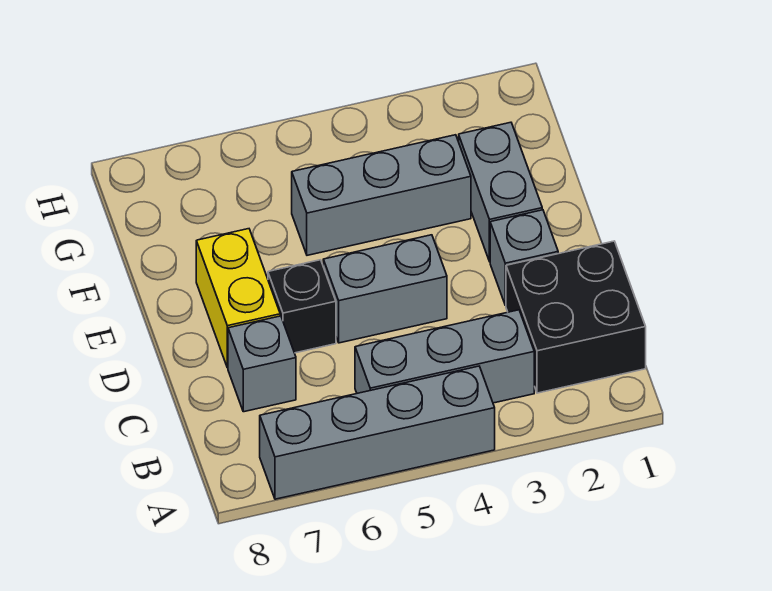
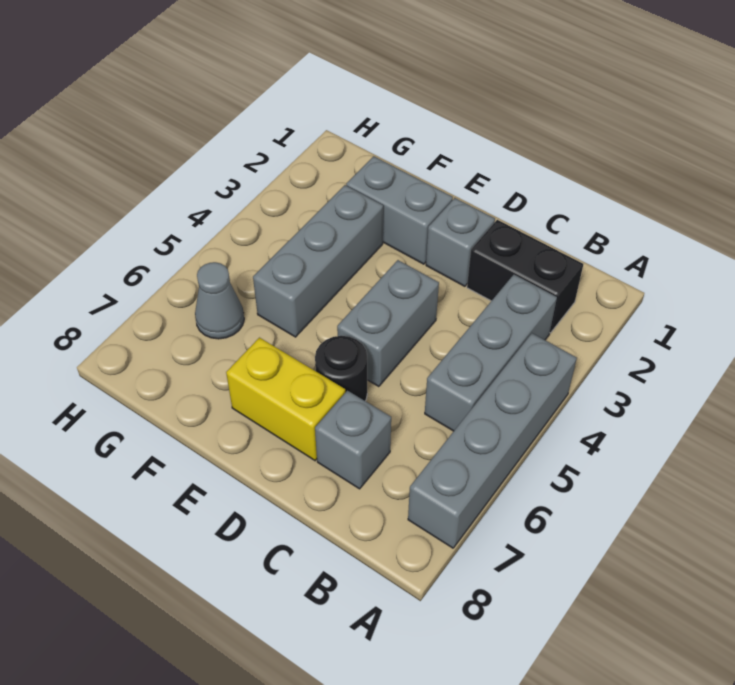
black 2x2 brick [506,241,646,393] -> black 1x2 brick [467,220,583,333]
black 1x1 brick [268,260,336,353] -> black 1x1 round brick [315,336,367,401]
none -> grey 1x1 cone [195,262,244,339]

